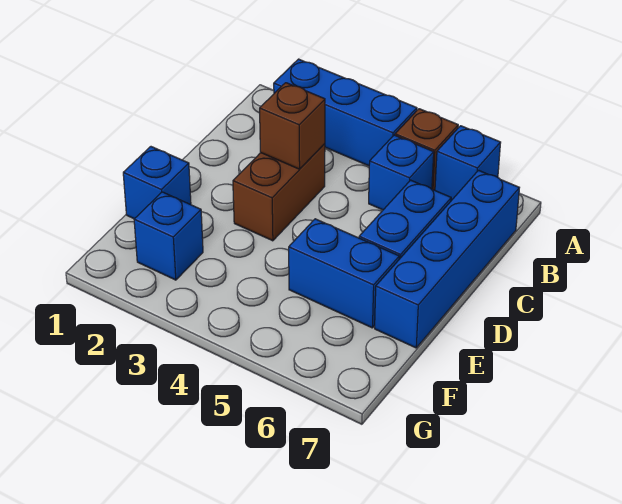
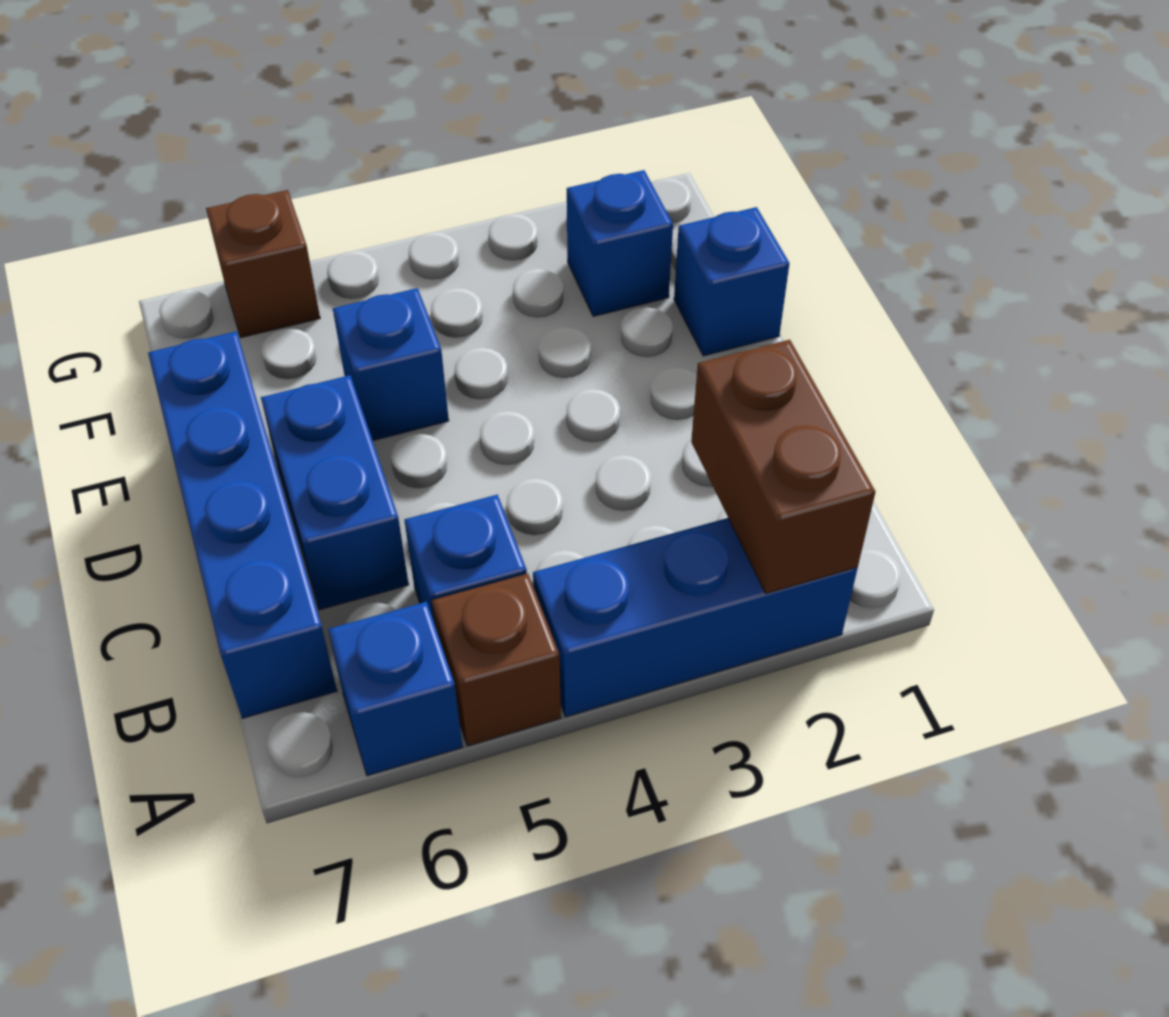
brown 1x2 brick [233,144,325,241] -> brown 1x2 brick moved to [691,340,875,594]
brown 1x1 brick [260,83,325,169] -> brown 1x1 brick moved to [206,190,320,338]
blue 1x2 brick [289,219,399,328] -> blue 1x1 brick [333,288,449,441]

